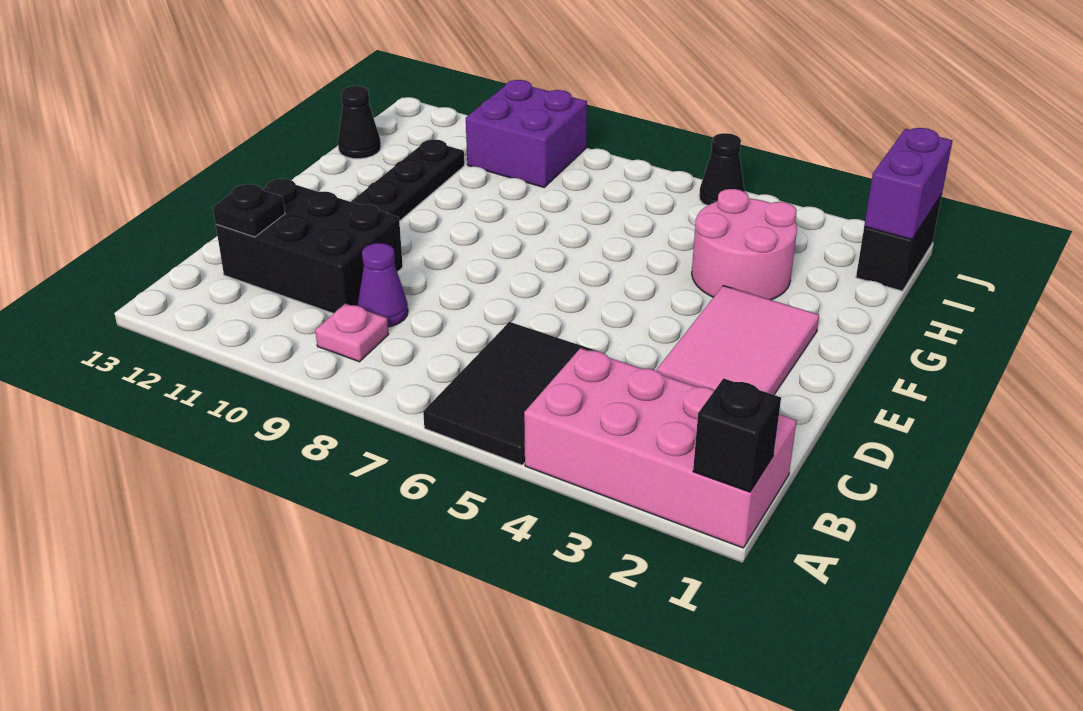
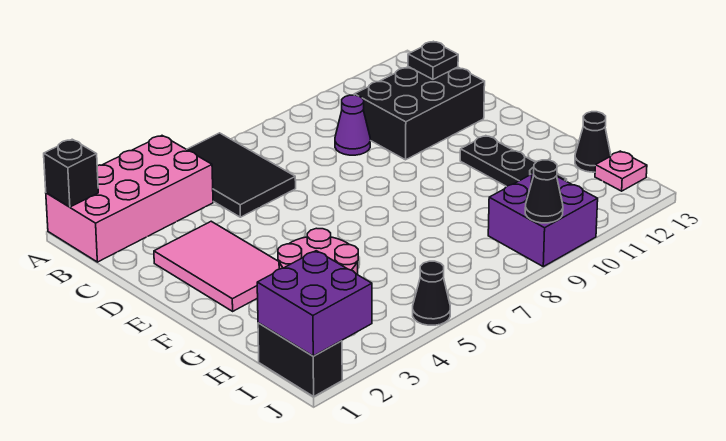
pink 1x1 plate [315,304,389,362] -> pink 1x1 plate moved to [595,151,647,191]
purple 1x2 brick [864,128,953,240] -> purple 2x2 brick [257,251,372,356]
none -> black 1x1 cone [525,160,563,223]

